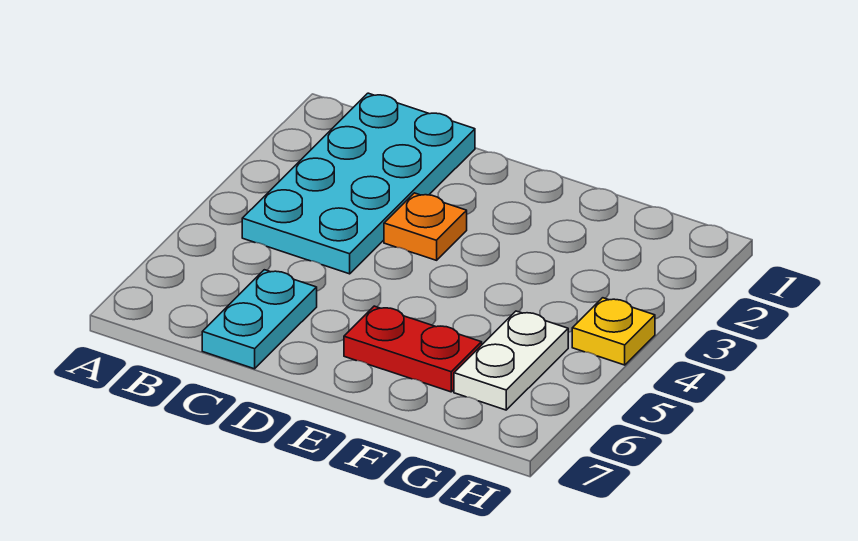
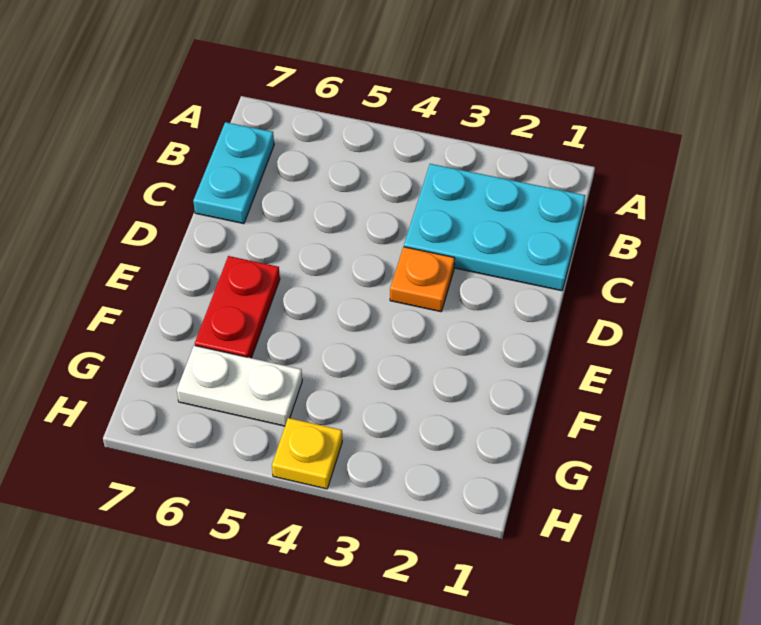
cyan 2x4 plate [242,93,475,274] -> cyan 2x3 plate [404,164,585,291]
cyan 1x2 plate [202,270,317,369] -> cyan 1x2 plate turned to [193,122,274,224]

